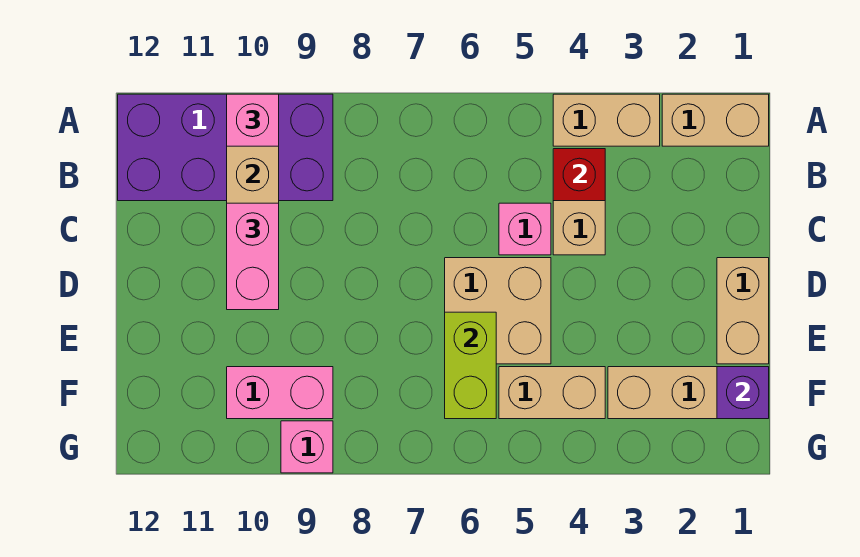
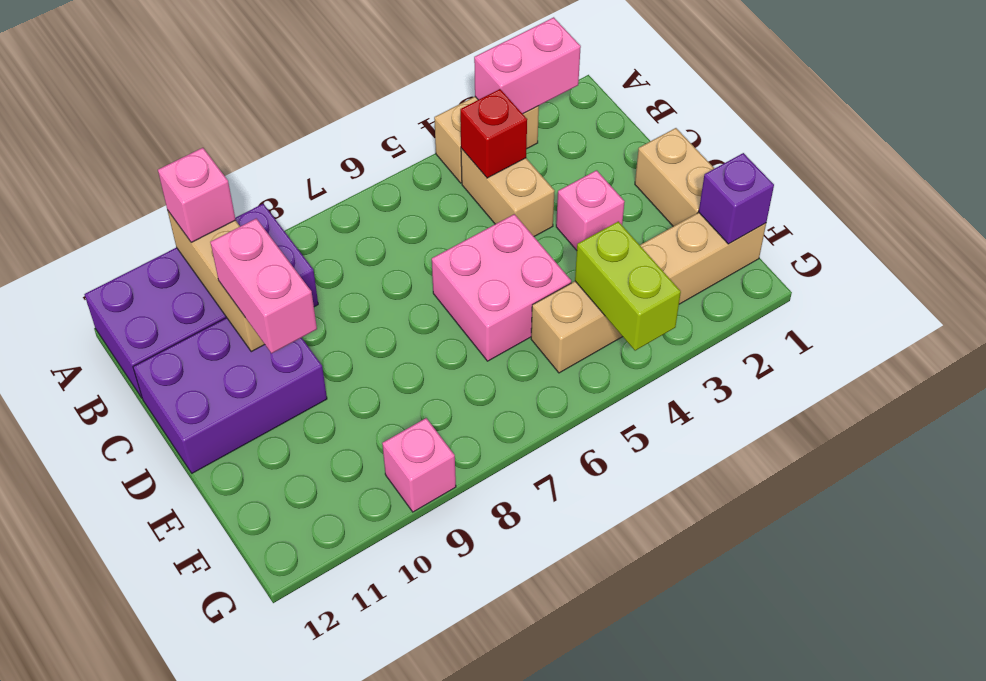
tan 1x2 brick [662,94,769,146] -> none
pink 1x1 brick [499,203,551,255] -> pink 1x1 brick moved to [556,170,625,250]
none -> purple 2x3 brick [133,318,327,473]
tan 2x2 brick [445,258,551,364] -> pink 2x2 brick [432,214,571,361]
lime 1x2 brick [445,312,496,419] -> lime 1x2 brick moved to [575,221,681,351]
pink 1x2 brick [227,367,333,419] -> pink 1x2 brick moved to [474,17,581,114]

